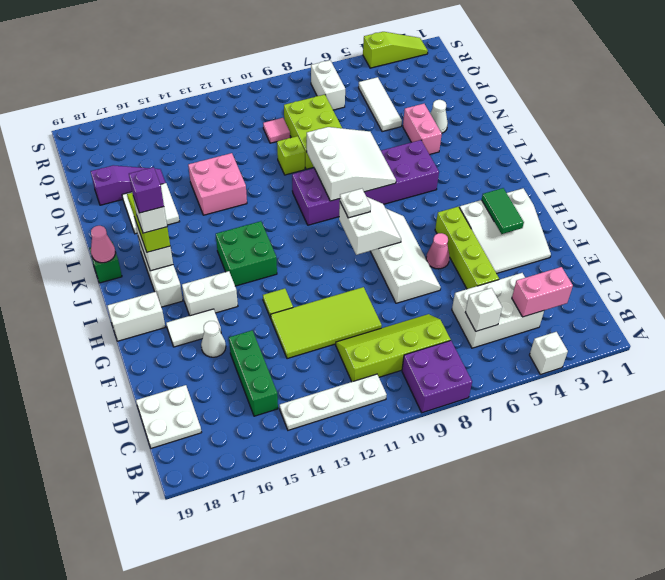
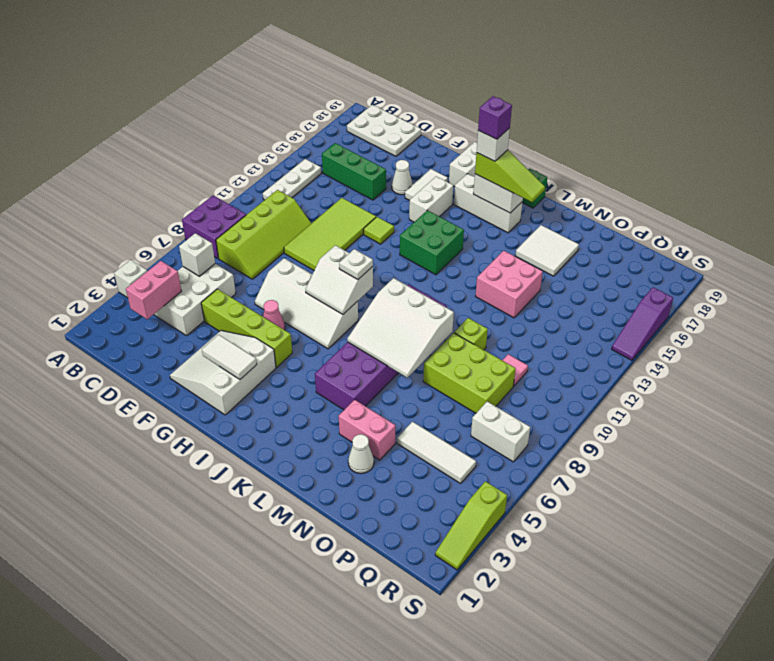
white 1x4 plate [279,374,387,430] -> white 1x3 plate [263,159,321,200]
white 2x2 plate [136,385,202,448] -> white 2x3 plate [347,105,421,156]
green 1x2 tile [482,188,524,234] -> white 1x2 tile [202,335,257,379]
pink 1x1 cone [91,226,115,263] -> none
purple 1x3 slope [91,165,166,205] -> purple 1x3 slope moved to [612,287,673,360]

